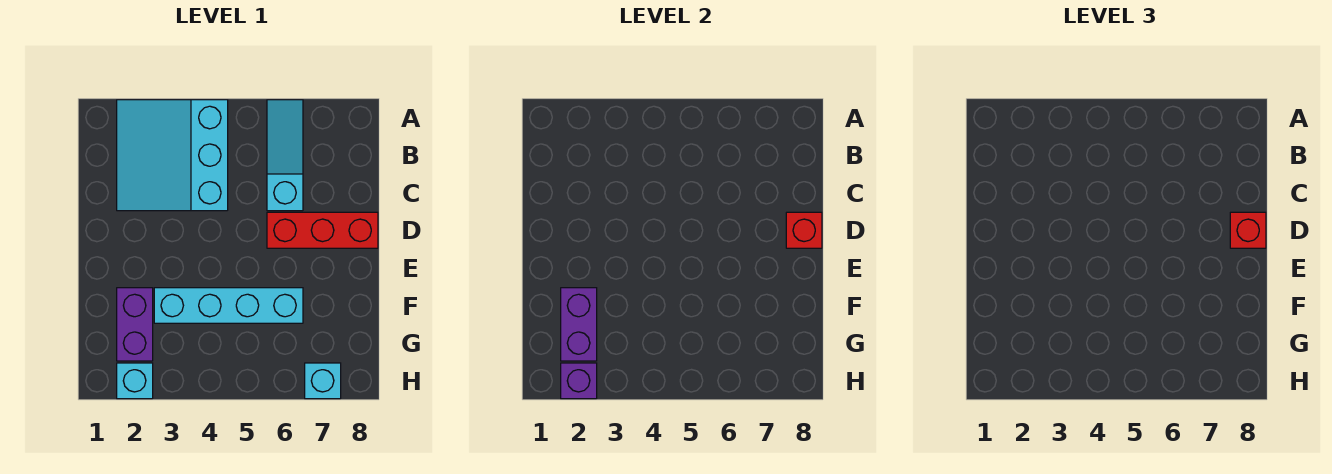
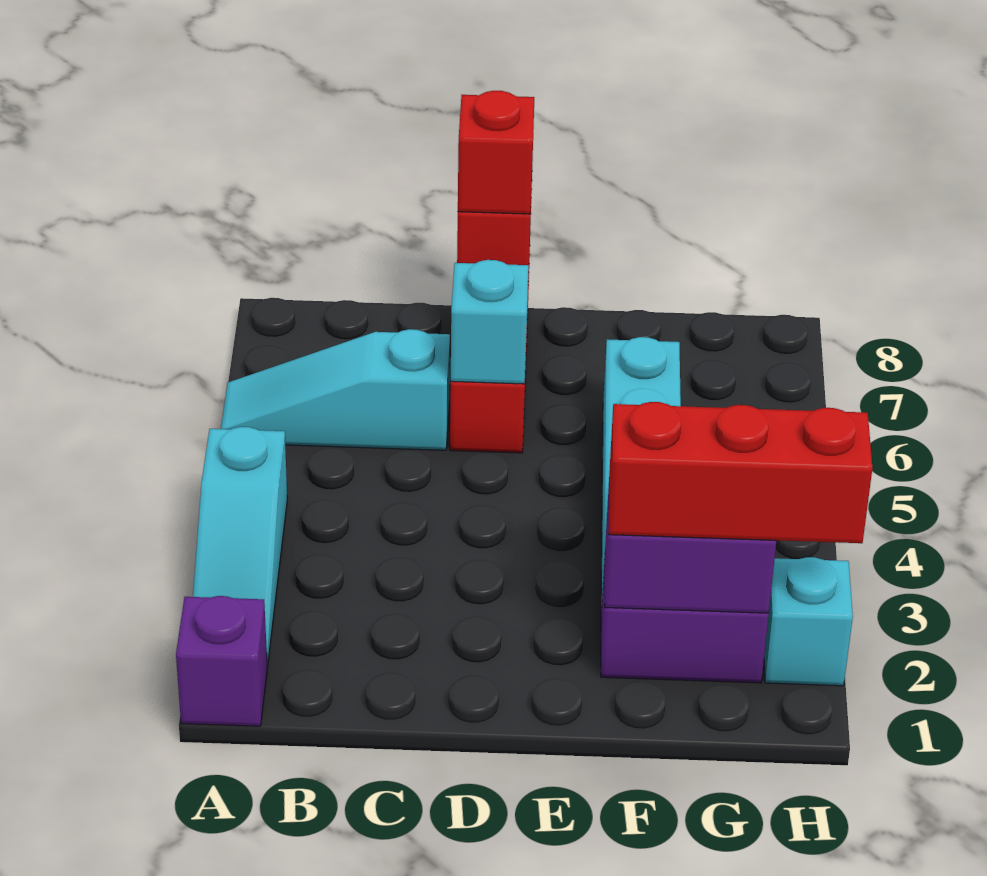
cyan 3x3 slope [117,100,228,211] -> cyan 1x3 slope [193,427,287,665]
none -> red 1x3 brick [609,402,872,543]
purple 1x1 brick [561,363,597,399] -> purple 1x1 brick moved to [176,596,267,726]
cyan 1x1 brick [305,363,341,399] -> cyan 1x1 brick moved to [451,260,529,384]

